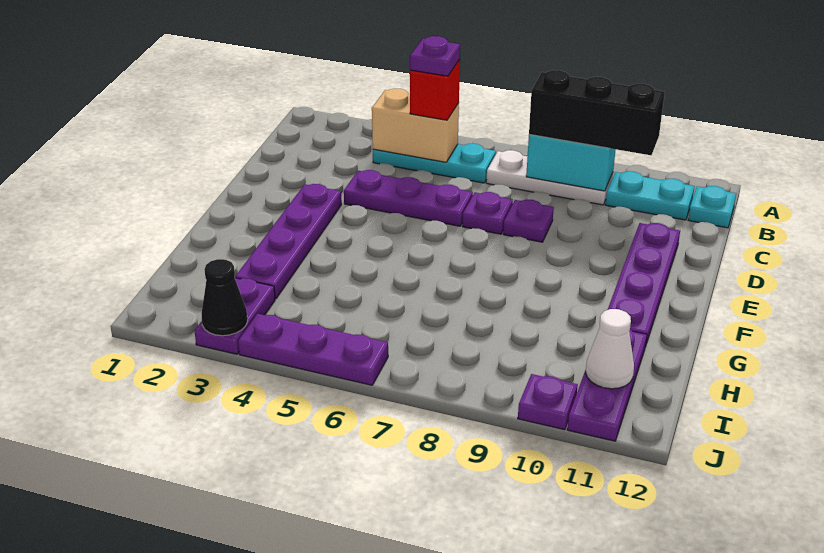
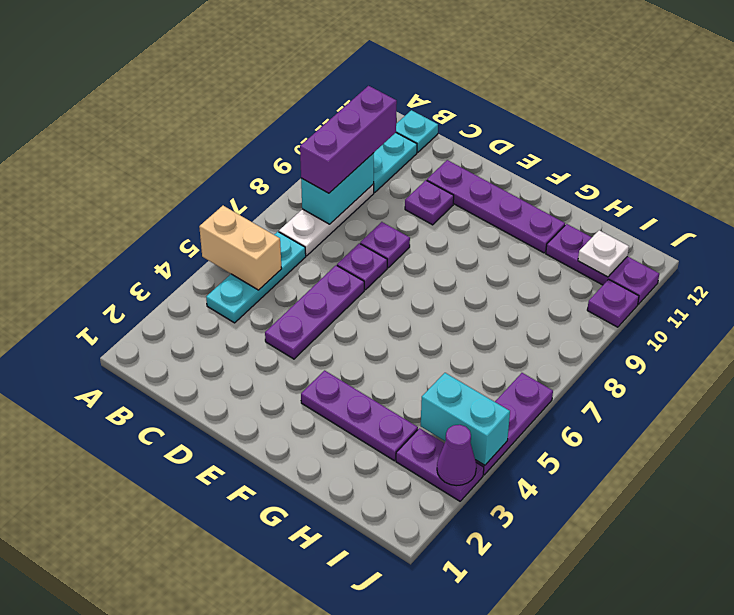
tan 1x2 brick [372,89,459,162] -> tan 1x2 brick turned to [199,206,282,290]
red 1x1 brick [410,59,460,120] -> none
purple 1x1 plate [410,36,460,76] -> purple 1x1 plate moved to [405,180,454,225]
black 1x3 brick [529,70,665,155] -> purple 1x3 brick [300,86,397,193]
purple 1x4 plate [235,184,342,299] -> purple 1x3 plate [301,370,418,461]
none -> cyan 1x2 brick [421,373,510,465]
white 1x1 cone [586,309,634,389] -> white 1x1 plate [578,230,629,277]
black 1x1 cone [202,259,248,336] -> purple 1x1 cone [437,425,476,486]

